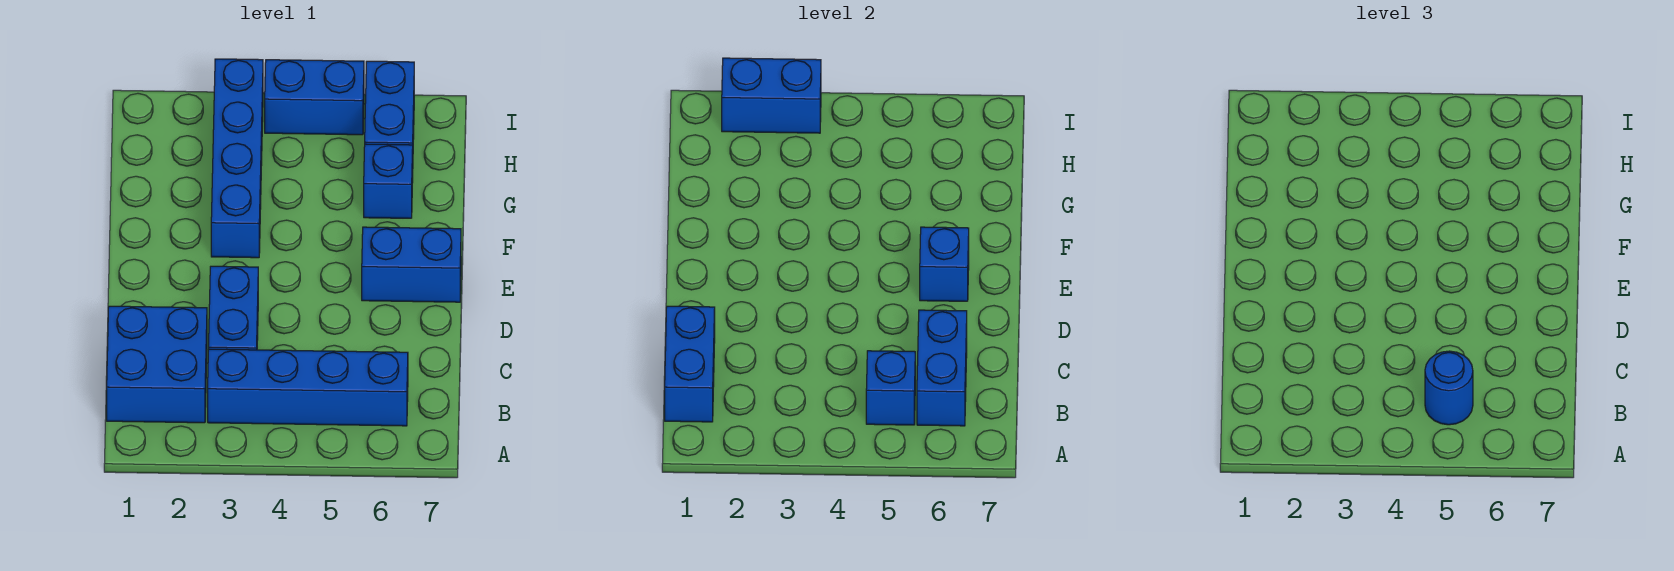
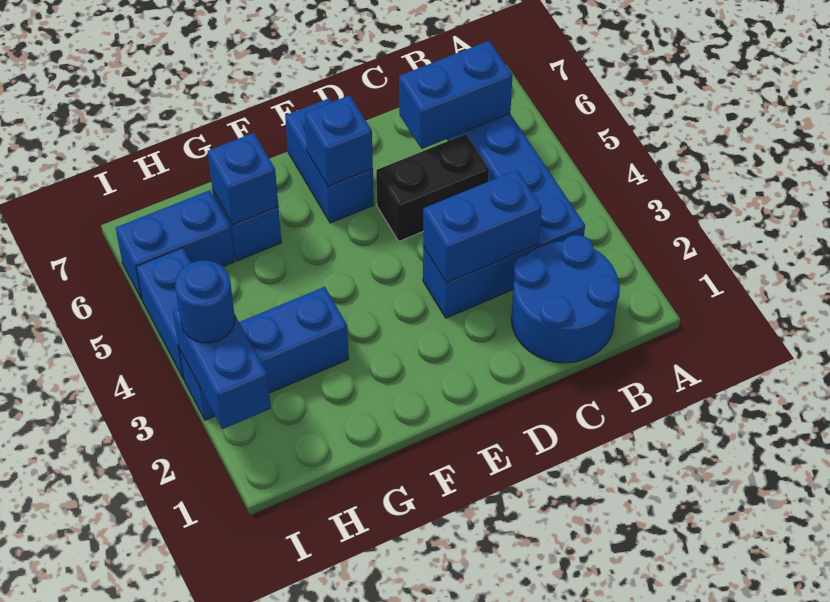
blue 2x2 brick [107,306,207,423] -> blue 2x2 round brick [511,235,620,363]
blue 1x2 brick [665,306,715,422] -> blue 1x2 brick moved to [423,170,542,283]
blue 1x1 brick [866,351,915,425] -> blue 1x1 brick moved to [208,133,278,225]
blue 1x1 round brick [1425,351,1473,425] -> blue 1x1 round brick moved to [175,260,235,343]
none -> black 1x2 brick [376,134,489,241]
blue 1x4 brick [211,59,263,258] -> blue 1x3 brick [179,287,349,420]

